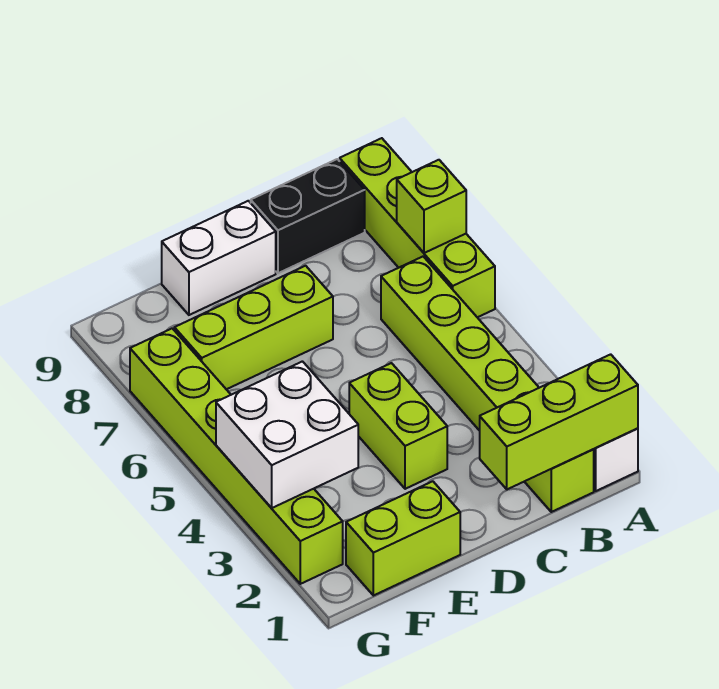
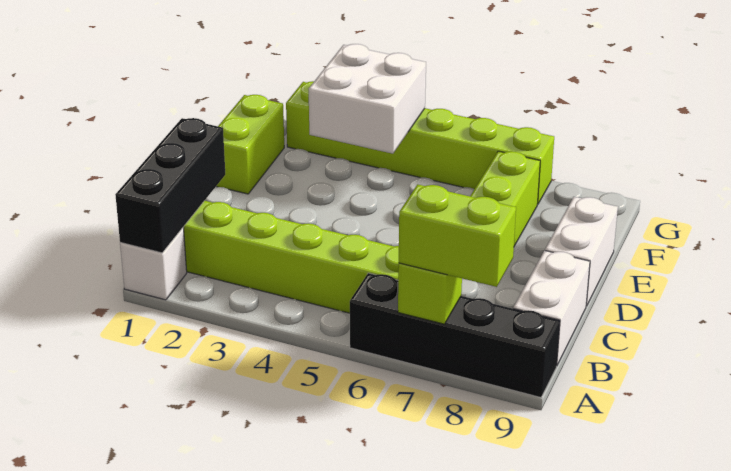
lime 1x3 brick [480,354,638,489] -> black 1x3 brick [115,118,225,253]
lime 1x4 brick [340,138,495,317] -> black 1x4 brick [350,273,560,397]
black 1x2 brick [251,159,365,273] -> white 1x2 brick [513,251,590,366]
lime 1x2 brick [349,363,447,489] -> lime 1x2 brick moved to [399,184,516,287]

